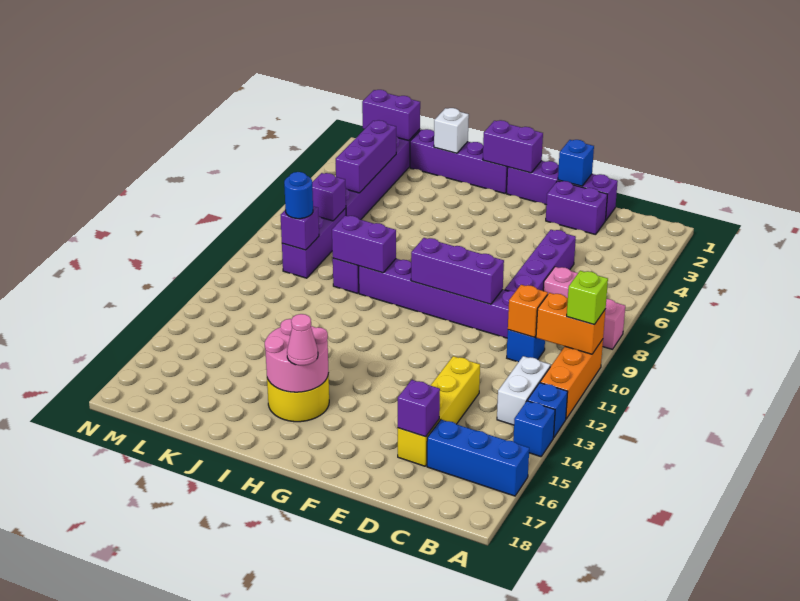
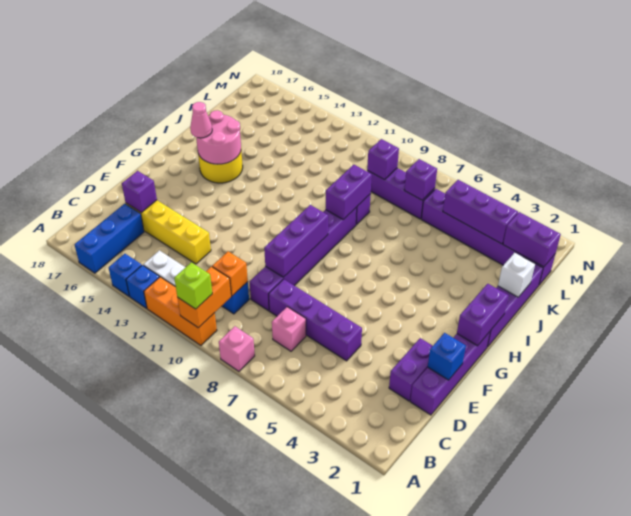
purple 1x2 brick [362,90,420,141] -> purple 1x2 brick turned to [503,212,561,267]
blue 1x1 round brick [284,172,313,219] -> none

